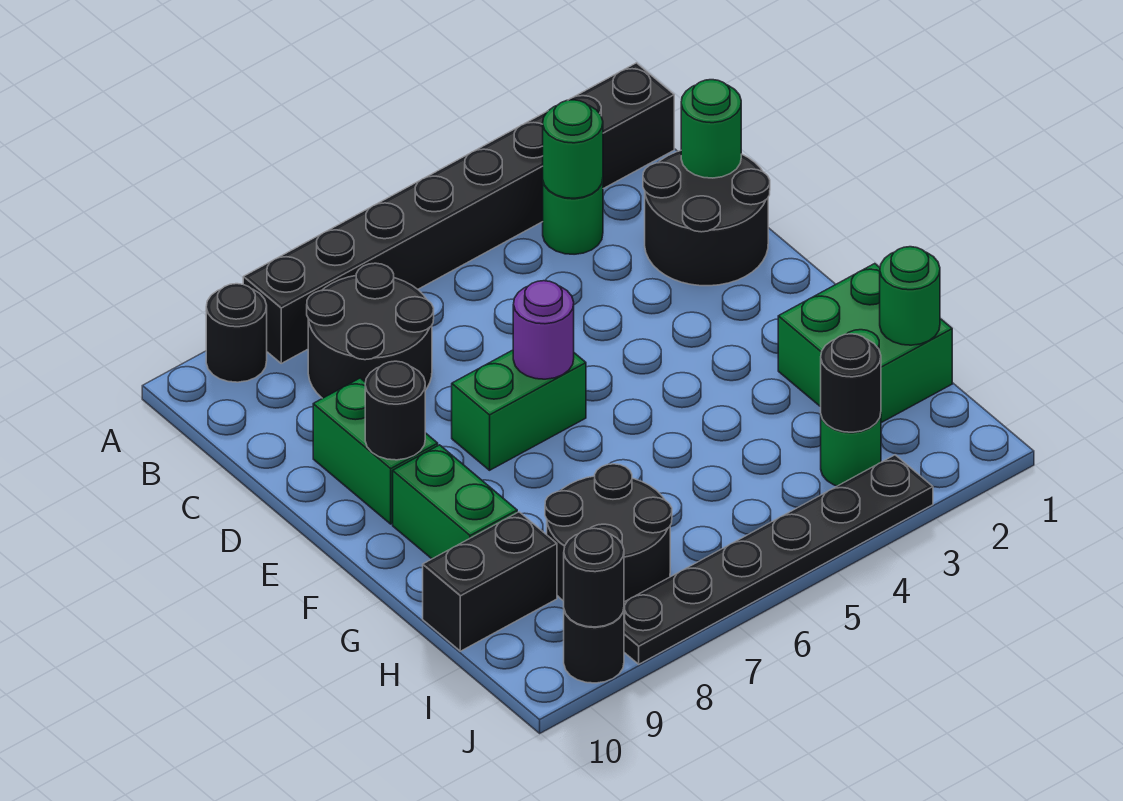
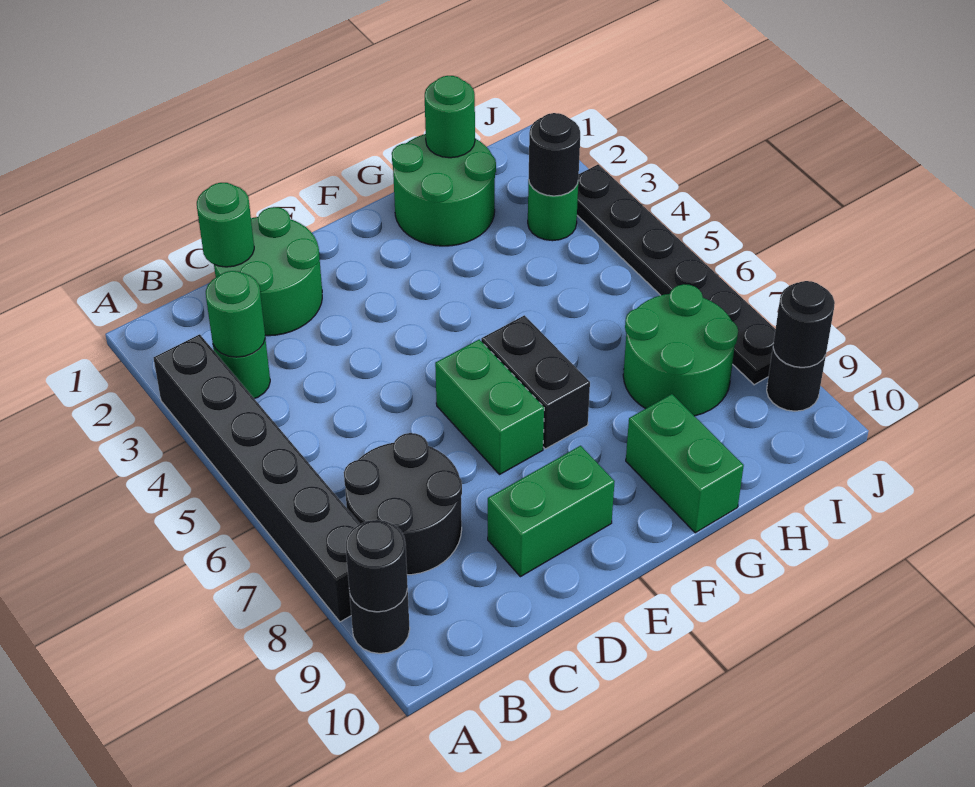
black 1x8 brick [243,63,674,363] -> black 1x6 brick [154,334,360,622]
black 2x2 round brick [643,151,770,286] -> green 2x2 round brick [214,207,322,336]
purple 1x1 round brick [513,281,574,379] -> none
black 1x1 round brick [365,361,425,460] -> black 1x1 round brick moved to [346,520,408,612]
green 1x2 brick [393,445,517,559] -> green 1x2 brick turned to [626,394,744,533]
green 2x2 brick [778,264,952,423] -> green 2x2 round brick [392,134,496,246]
black 2x2 round brick [545,464,672,602] -> green 2x2 round brick [623,284,738,416]
black 1x2 brick [423,512,557,651] -> black 1x2 brick moved to [481,315,590,449]

